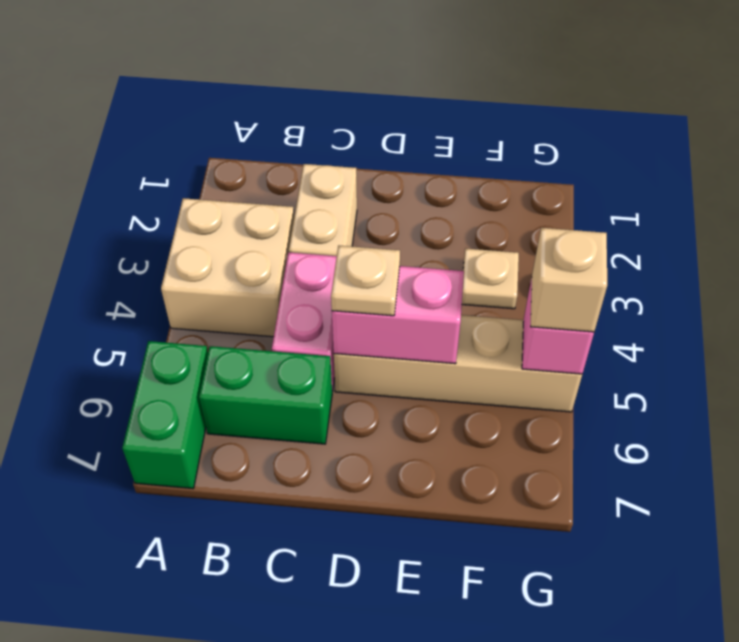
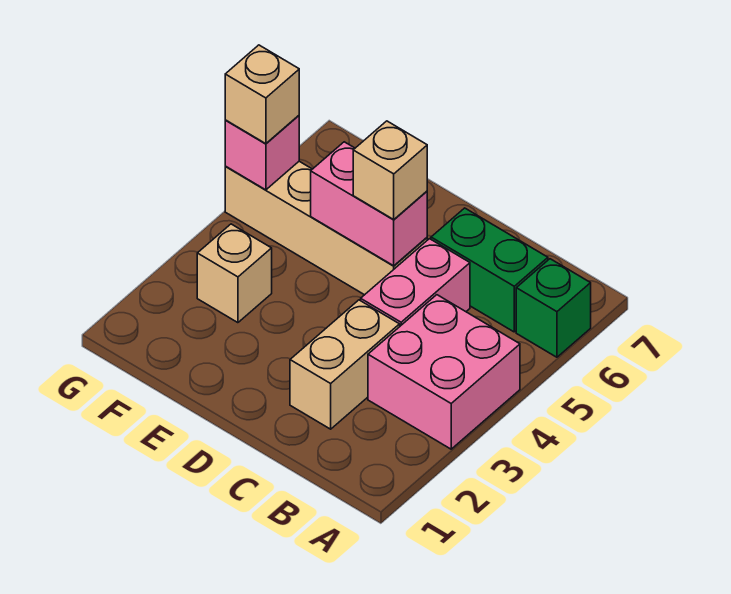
tan 2x2 brick [161,198,294,337] -> pink 2x2 brick [368,295,520,449]
green 1x2 brick [122,341,208,489] -> green 1x1 brick [516,259,591,357]
tan 1x1 plate [331,246,400,316] -> tan 1x1 brick [353,121,427,219]
tan 1x1 plate [462,249,519,309] -> tan 1x1 brick [197,224,272,323]

